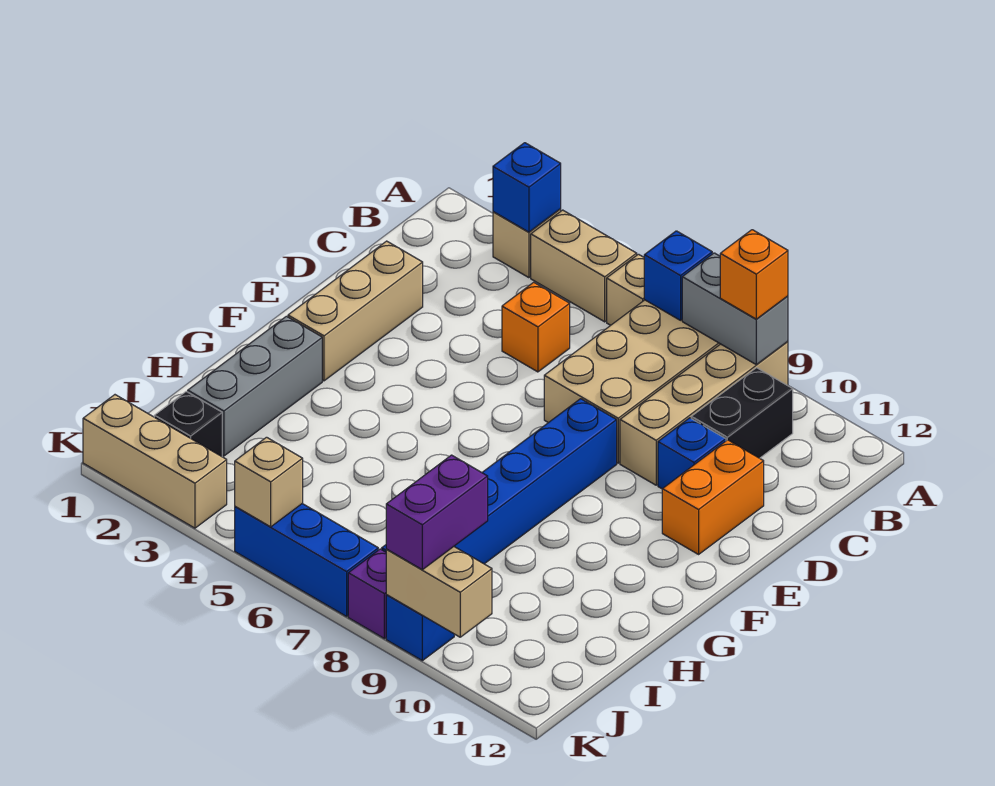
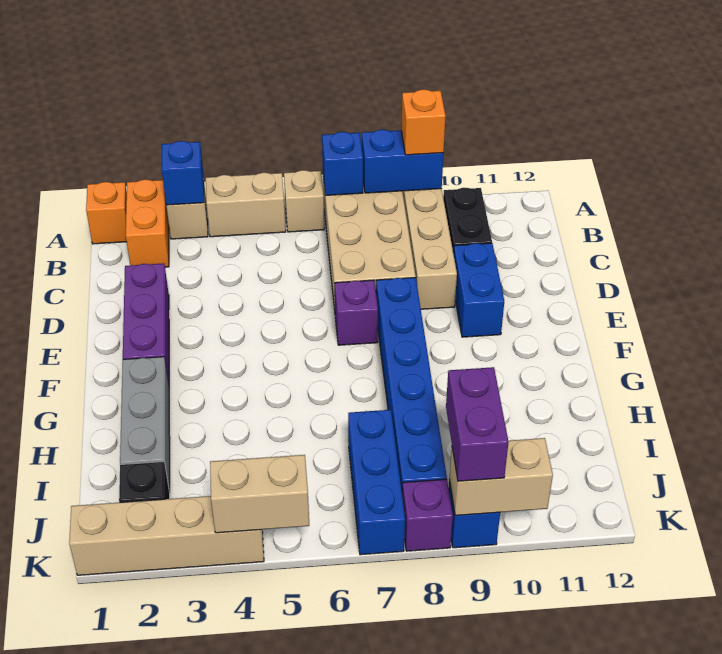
grey 1x2 brick [682,253,788,364] -> blue 1x2 brick [362,130,444,193]
orange 1x1 brick [502,282,570,372] -> orange 1x1 brick moved to [86,182,127,244]
tan 1x3 brick [288,241,423,381] -> purple 1x3 brick [123,263,169,384]
blue 1x1 brick [658,418,726,489] -> blue 1x2 brick [453,243,504,337]
orange 1x2 brick [662,440,764,554] -> orange 1x2 brick moved to [126,179,169,267]
none -> purple 1x1 brick [335,280,378,345]
tan 1x3 brick [83,395,227,528] -> tan 1x4 brick [69,496,264,575]
blue 1x3 brick [235,504,378,616] -> blue 1x3 brick turned to [348,410,405,555]
tan 1x1 brick [235,437,303,527] -> tan 1x2 brick [210,455,309,533]

